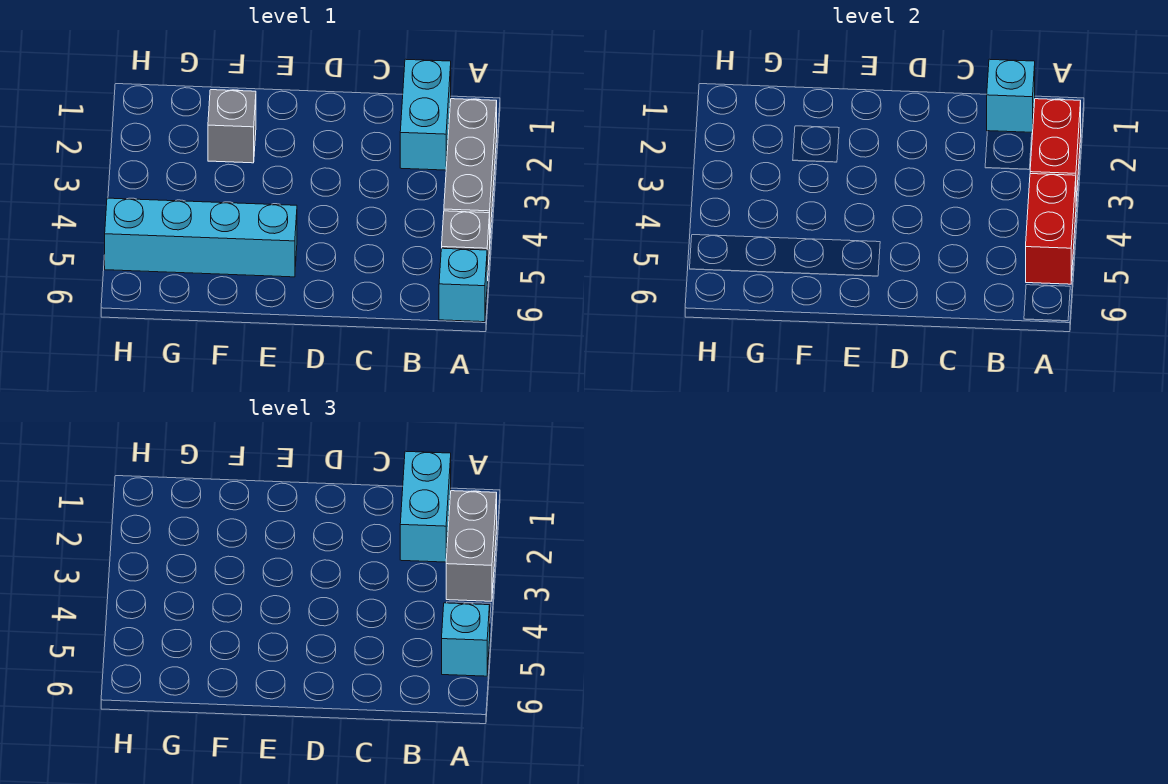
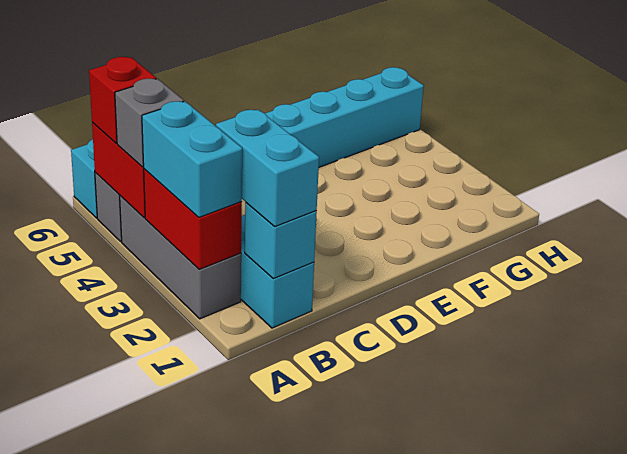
grey 1x2 brick [446,491,497,601] -> cyan 1x2 brick [142,101,242,217]
cyan 1x1 brick [442,603,490,676] -> red 1x1 brick [89,57,156,143]
grey 1x1 brick [208,90,256,163] -> grey 1x1 brick moved to [115,79,184,167]

